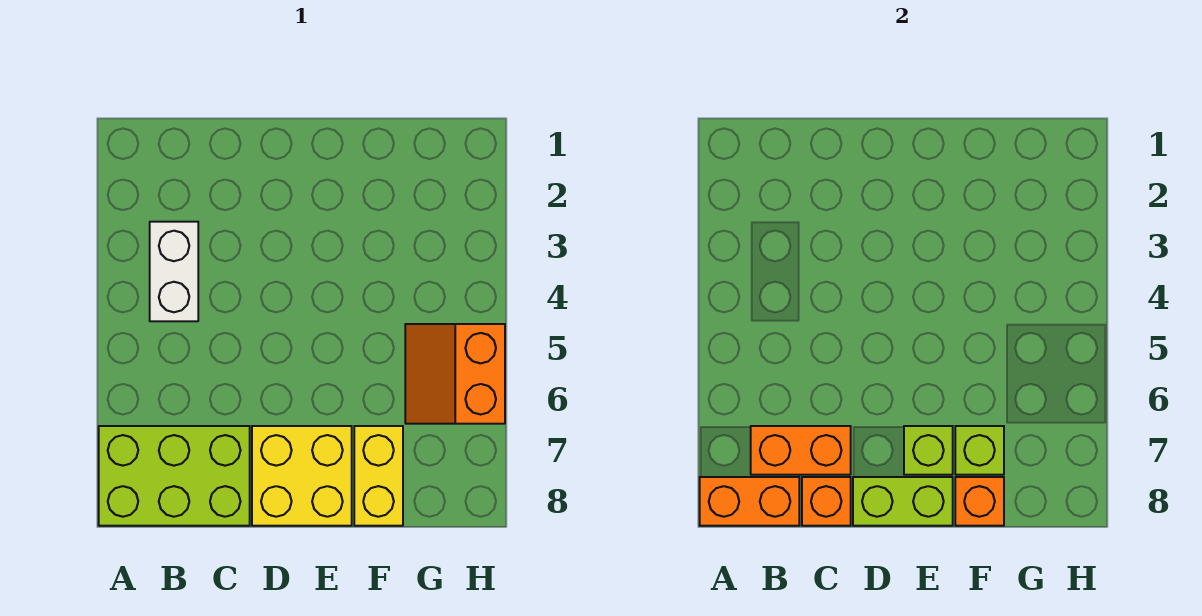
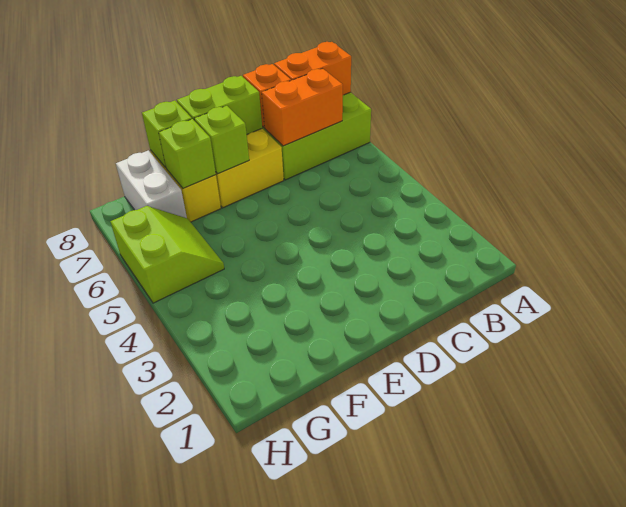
white 1x2 brick [150,222,198,321] -> white 1x2 brick moved to [116,150,187,218]
orange 1x1 brick [955,477,1004,526] -> lime 1x1 brick [142,101,192,168]
orange 2x2 slope [405,324,505,424] -> lime 2x2 slope [110,206,224,303]

